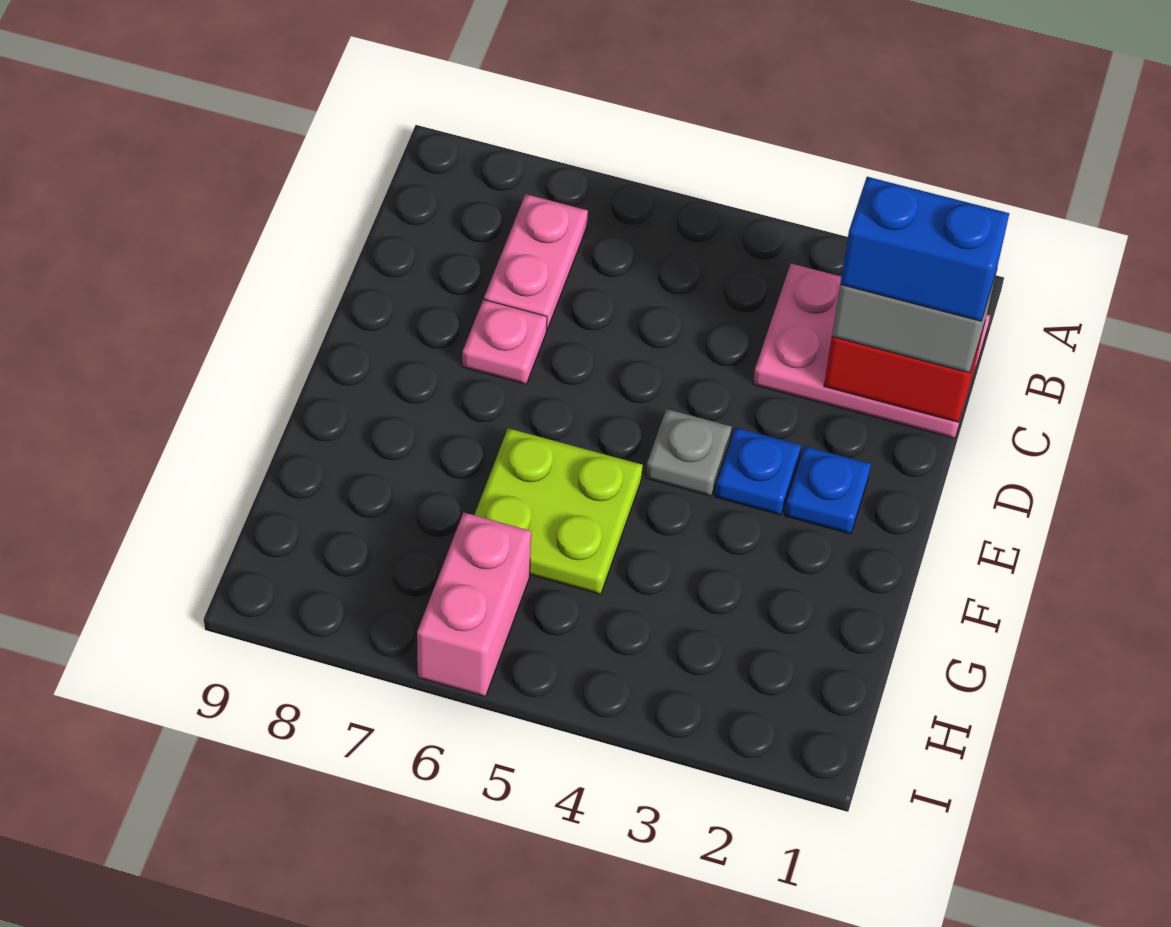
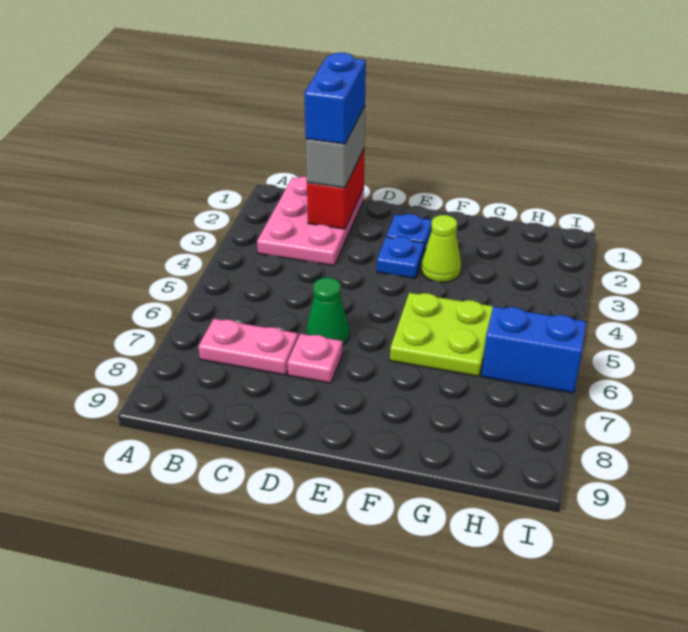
none -> green 1x1 cone [306,278,349,345]
grey 1x1 plate [646,409,732,496] -> none
none -> lime 1x1 cone [421,215,461,282]
pink 1x2 brick [417,512,531,697] -> blue 1x2 brick [482,306,586,393]

